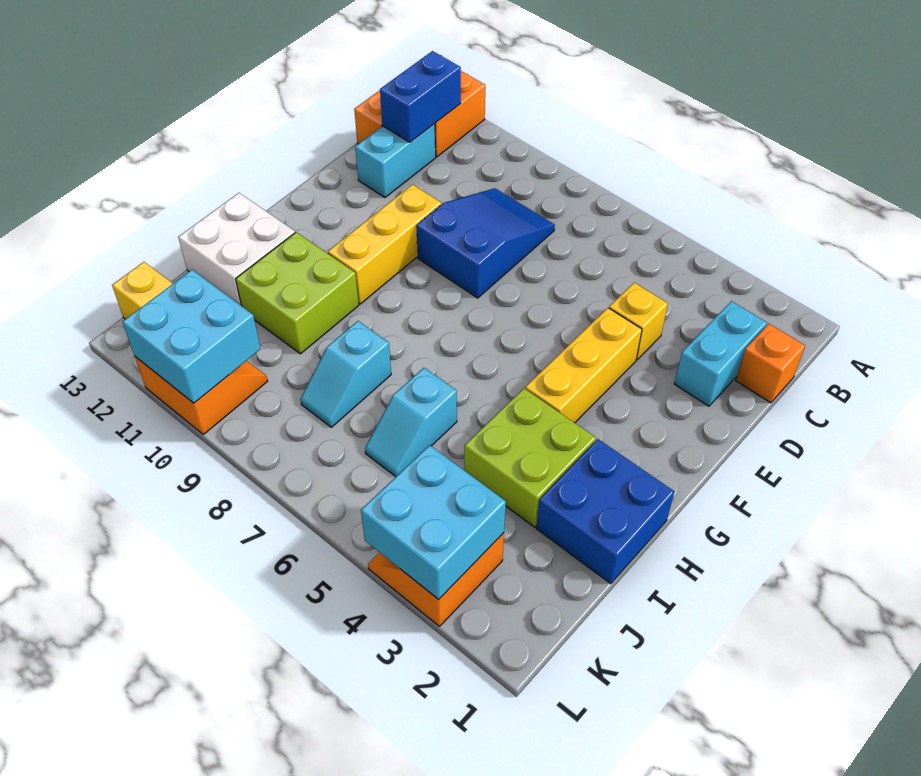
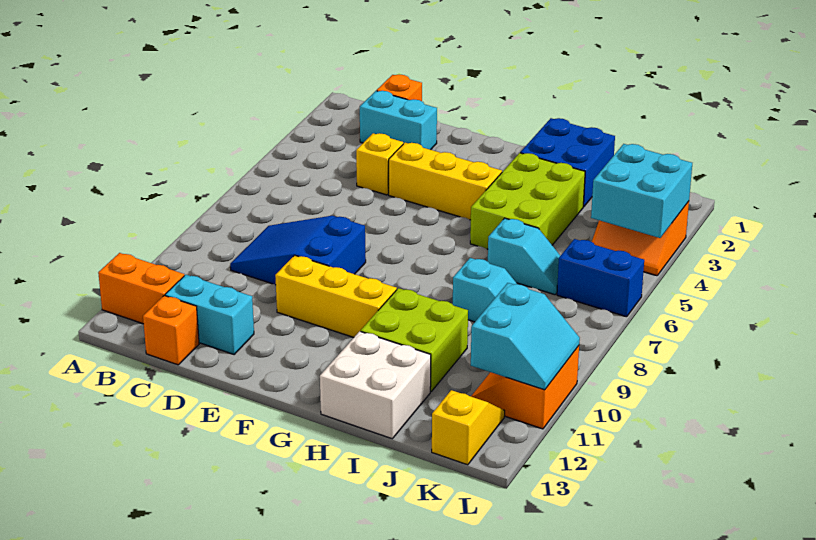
blue 1x2 brick [380,51,461,142] -> blue 1x2 brick moved to [557,239,644,317]
lime 2x2 brick [464,389,596,527] -> lime 2x3 brick [470,153,585,249]
cyan 2x2 brick [122,270,261,403] -> cyan 2x2 slope [471,283,580,390]

